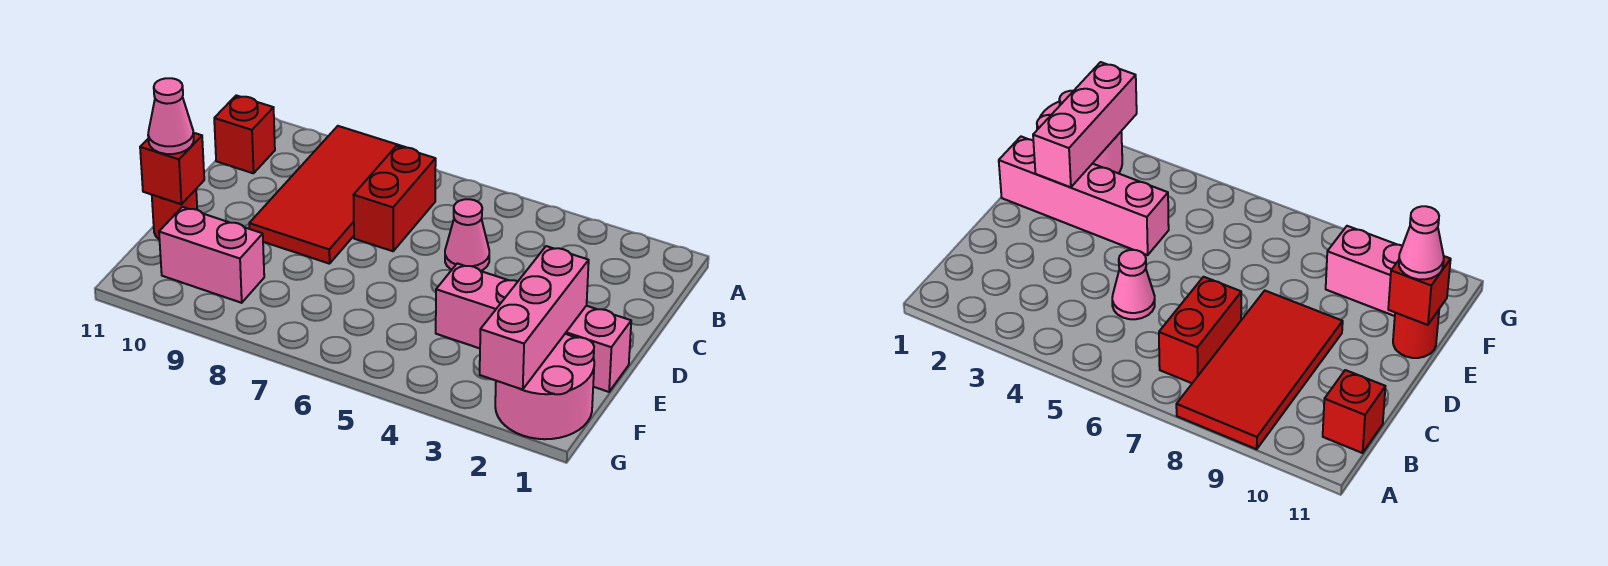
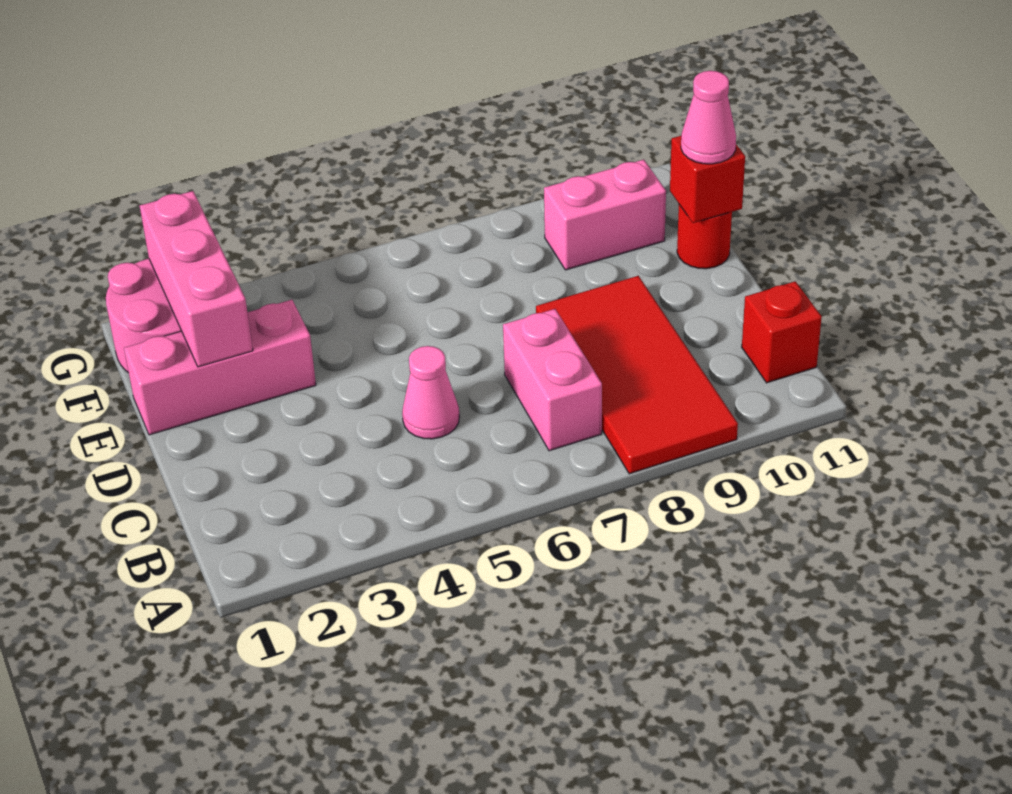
red 1x2 brick [354,146,436,251] -> pink 1x2 brick [503,309,602,451]
pink 1x4 brick [436,263,631,392] -> pink 1x3 brick [124,300,316,435]

